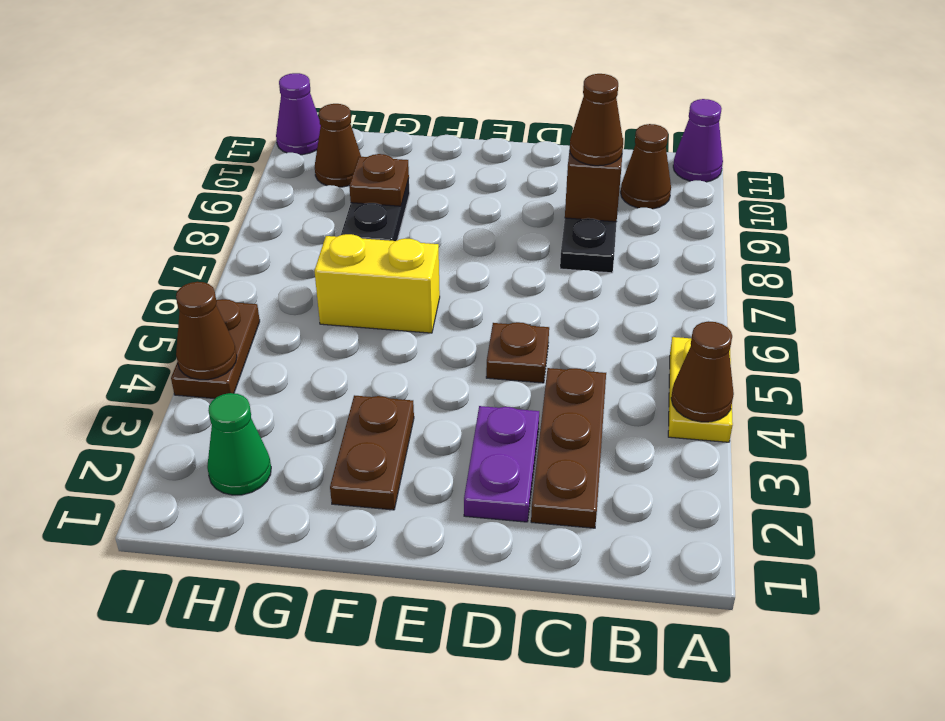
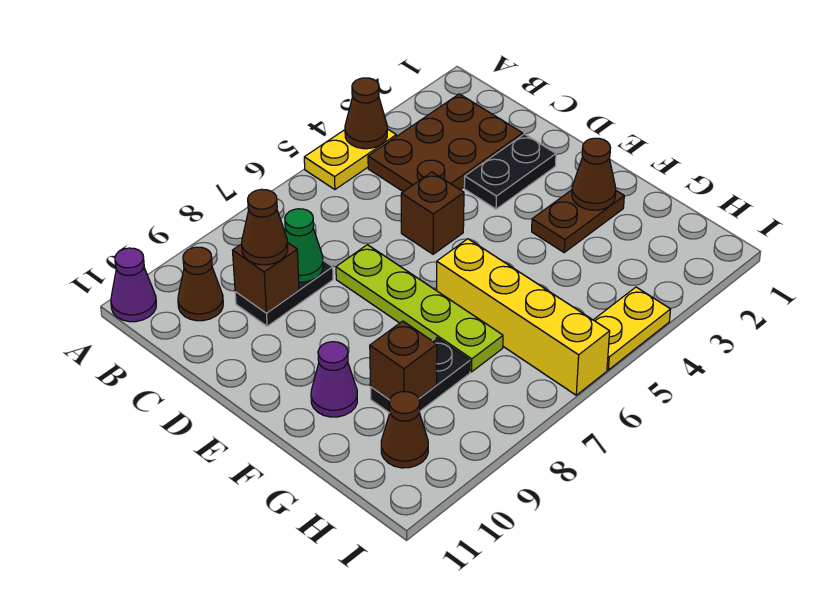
brown 1x3 plate [531,368,606,528] -> brown 2x3 plate [368,94,523,192]
purple 1x2 plate [464,406,539,522] -> black 1x2 plate [464,134,556,209]
brown 1x1 plate [486,322,549,383] -> brown 1x1 brick [401,172,464,254]
none -> lime 1x4 plate [336,245,503,372]
yellow 1x2 brick [315,234,440,333] -> yellow 1x4 brick [437,239,610,395]
brown 1x1 plate [349,154,409,206] -> brown 1x1 brick [370,321,437,400]
green 1x1 cone [207,393,271,495] -> green 1x1 cone moved to [285,209,323,282]
brown 1x2 plate [171,299,260,399] -> yellow 1x2 plate [594,287,671,370]
brown 1x1 cone [176,282,237,380] -> brown 1x1 cone moved to [572,138,616,210]
purple 1x1 cone [276,73,321,155] -> purple 1x1 cone moved to [311,342,357,417]

